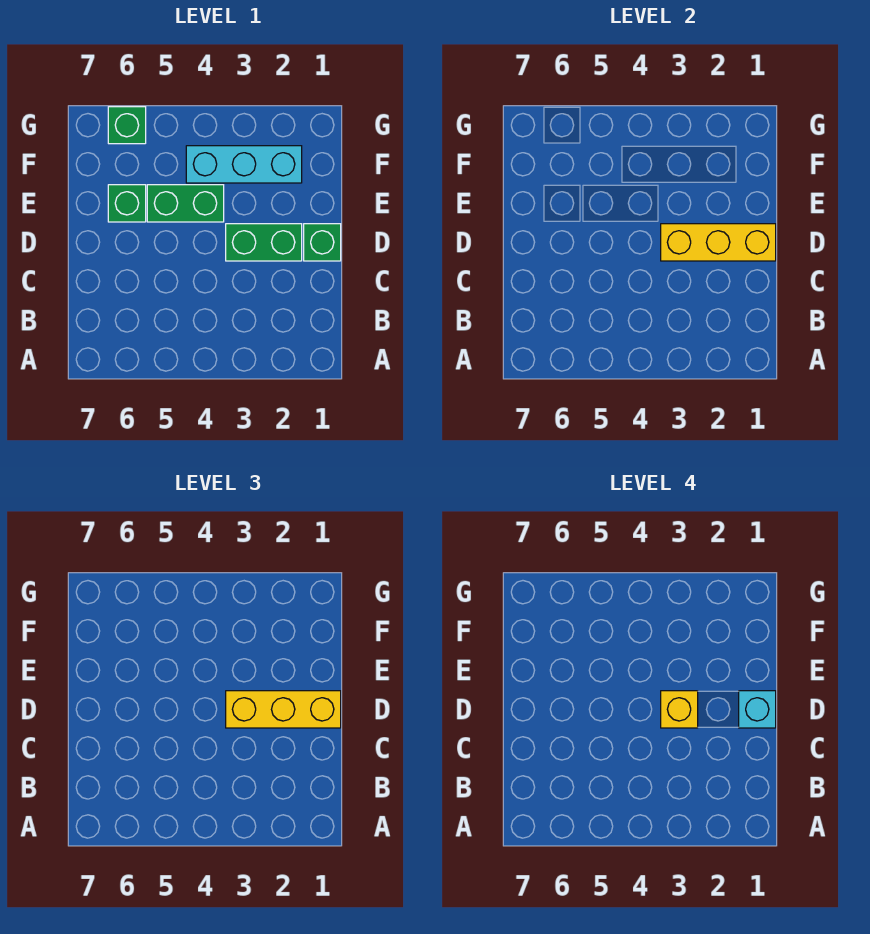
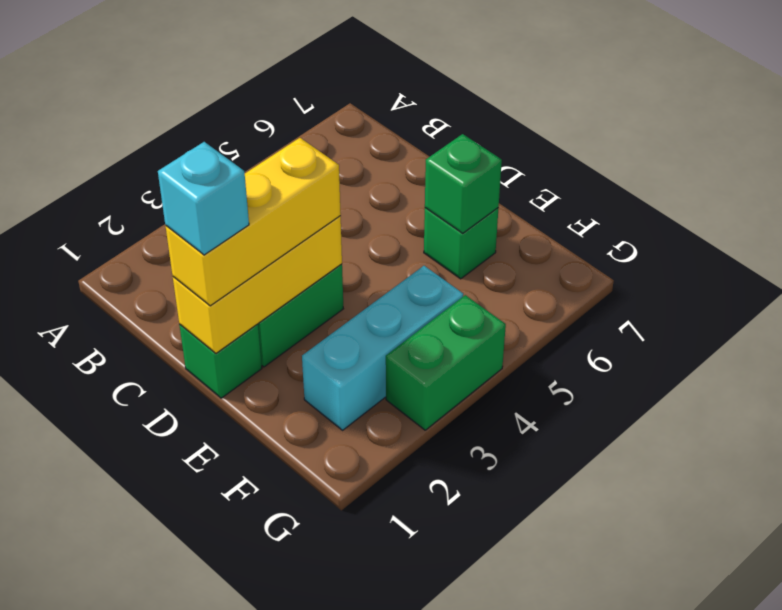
yellow 1x1 brick [661,691,698,728] -> none
green 1x2 brick [147,185,224,222] -> green 1x2 brick moved to [386,295,506,430]
green 1x1 brick [108,107,146,144] -> green 1x1 brick moved to [425,134,502,233]

